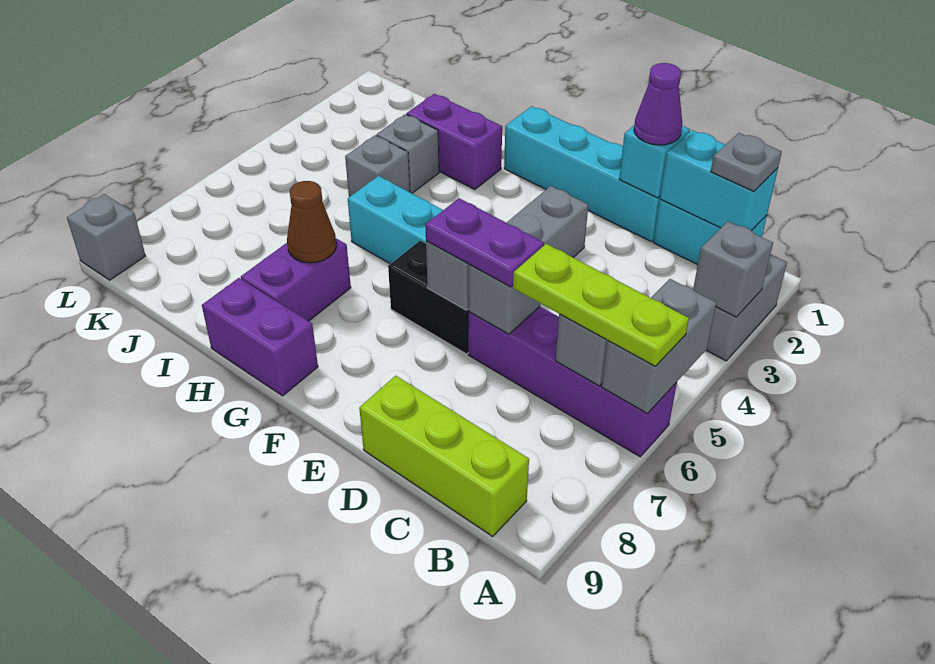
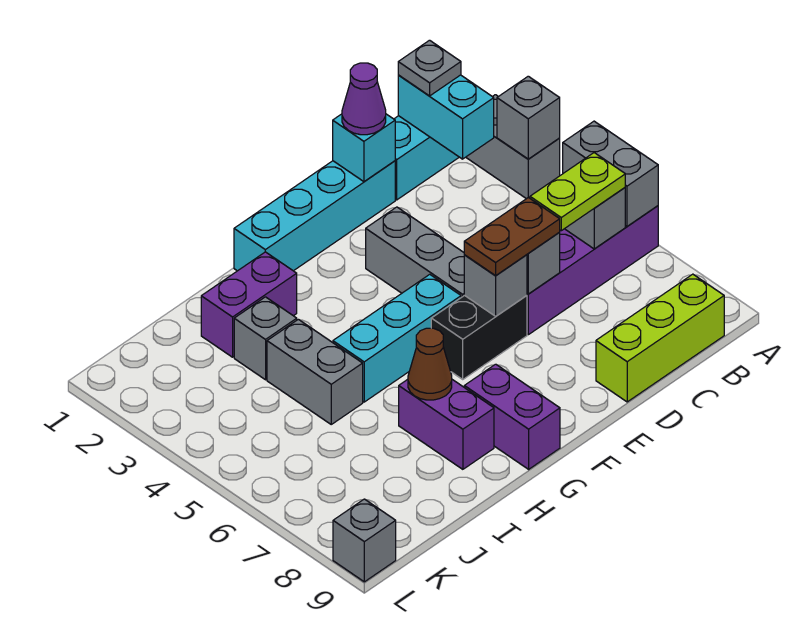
lime 1x3 plate [513,244,689,366] -> lime 1x2 plate [530,153,625,231]
cyan 1x2 brick [660,130,778,231] -> cyan 1x2 brick turned to [398,75,494,159]
purple 1x2 plate [425,198,544,287] -> brown 1x2 plate [464,197,560,276]
purple 1x2 brick [202,278,318,396] -> purple 1x2 brick turned to [464,364,560,469]
grey 1x1 brick [345,135,410,197] -> grey 1x2 brick [267,319,363,424]

